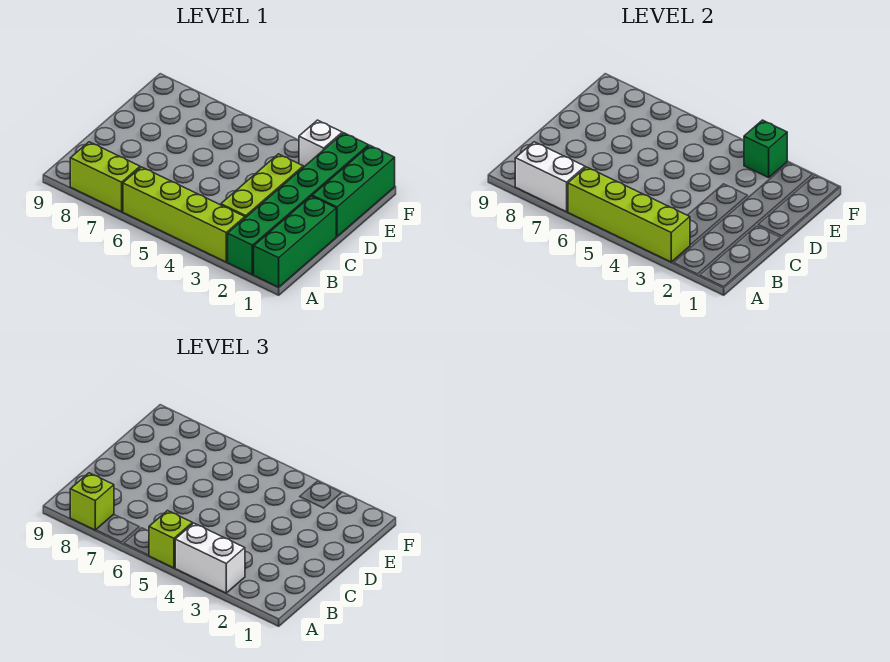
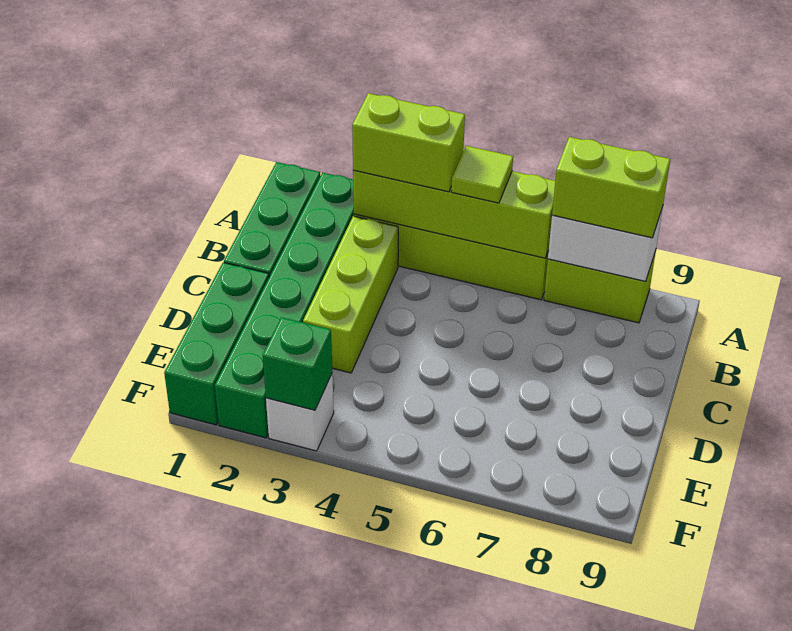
white 1x2 brick [175,523,245,593] -> lime 1x2 brick [352,93,465,192]
lime 1x1 brick [149,511,192,568] -> lime 1x1 tile [451,146,513,203]
lime 1x1 brick [70,473,114,530] -> lime 1x2 brick [552,137,670,238]

